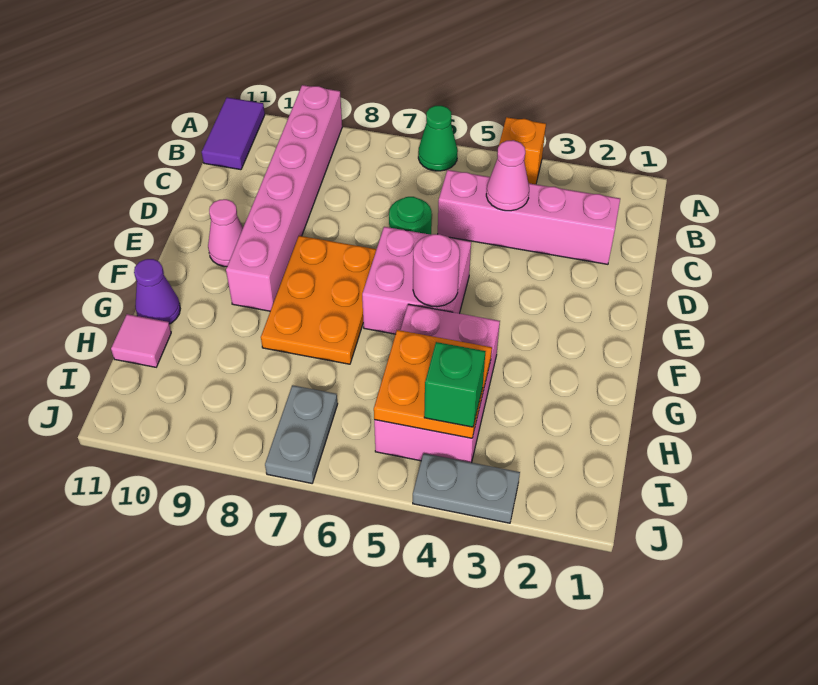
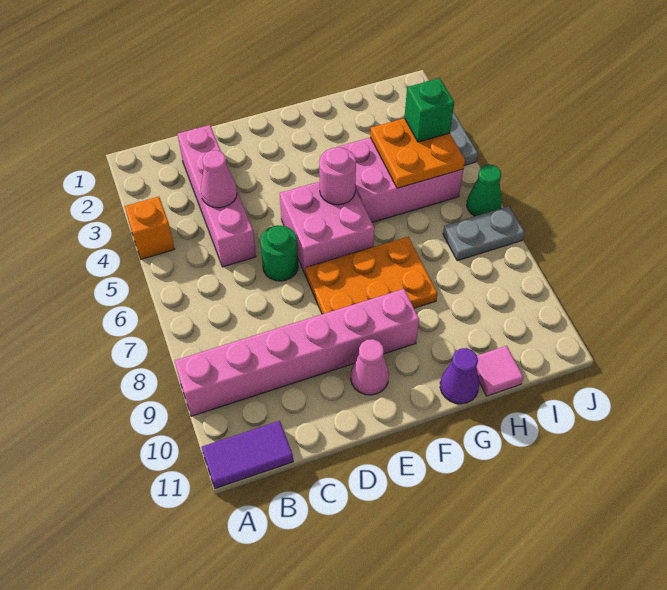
green 1x1 cone [418,106,458,171] -> green 1x1 cone moved to [467,165,502,216]

